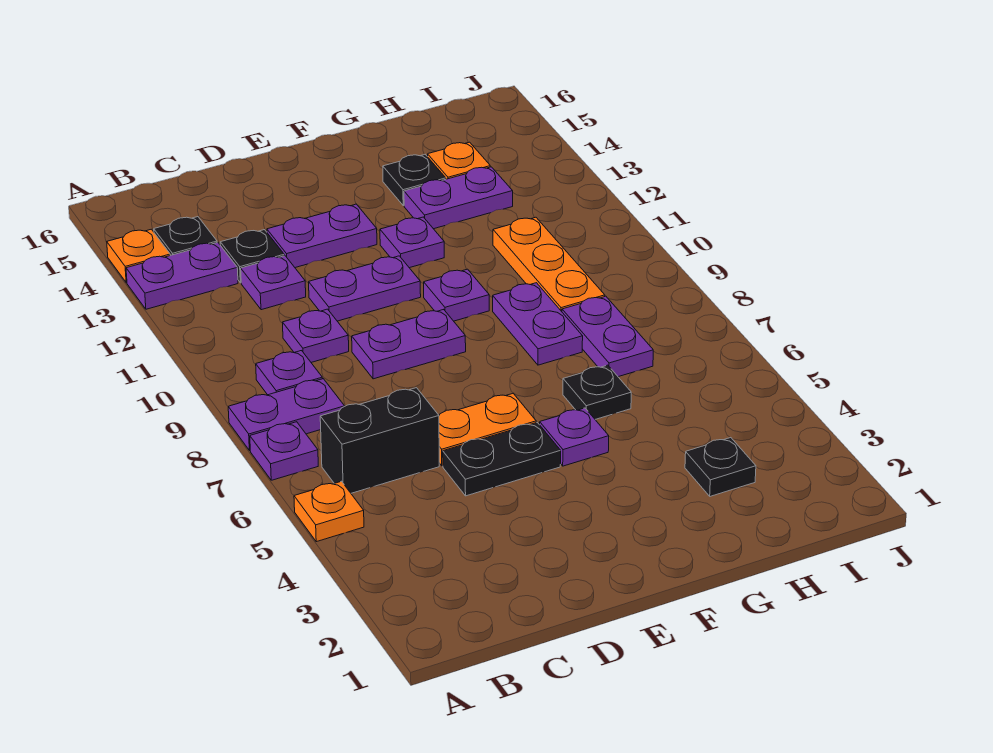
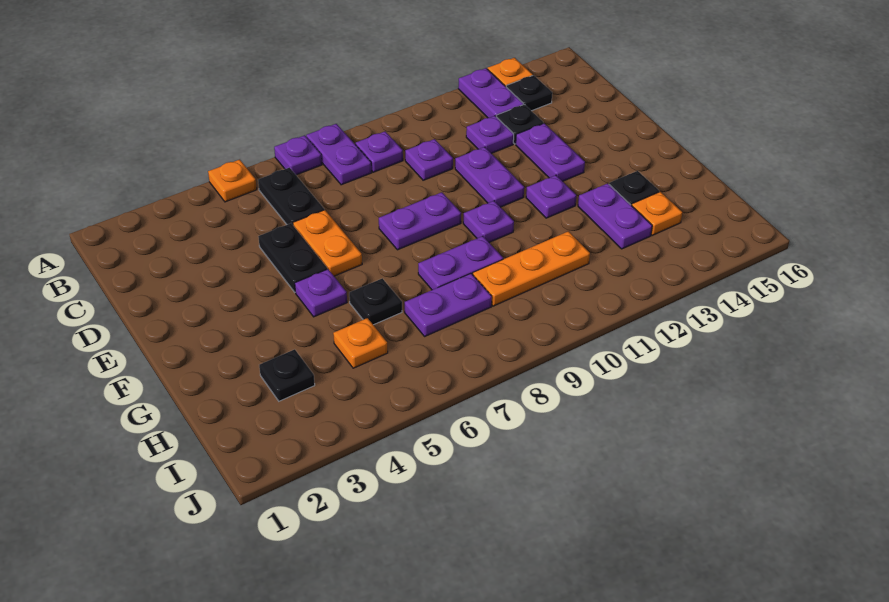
black 1x2 brick [320,388,439,493] -> black 1x2 plate [258,168,324,225]
purple 1x2 plate [352,309,466,379] -> purple 1x2 plate turned to [379,192,461,250]
none -> orange 1x1 plate [333,318,388,368]

